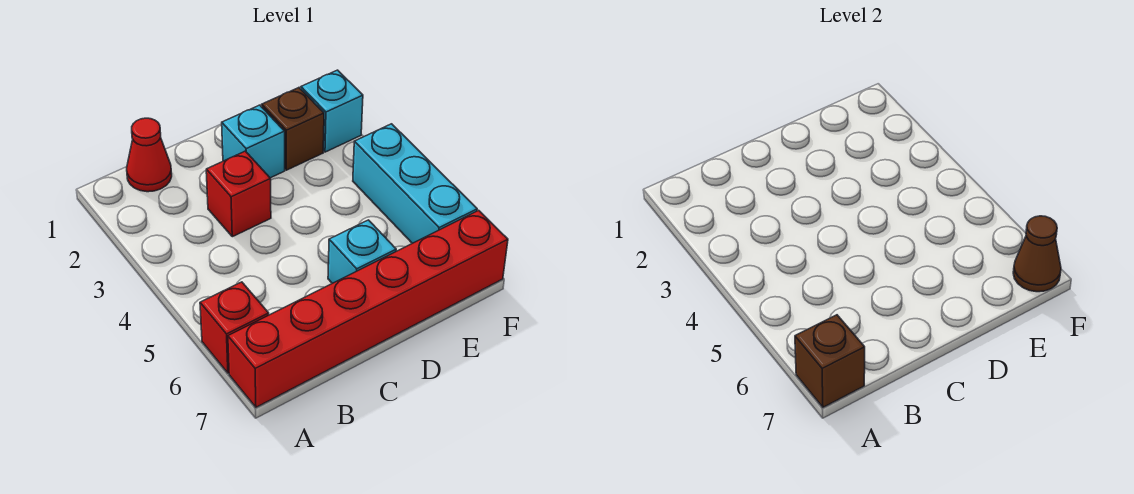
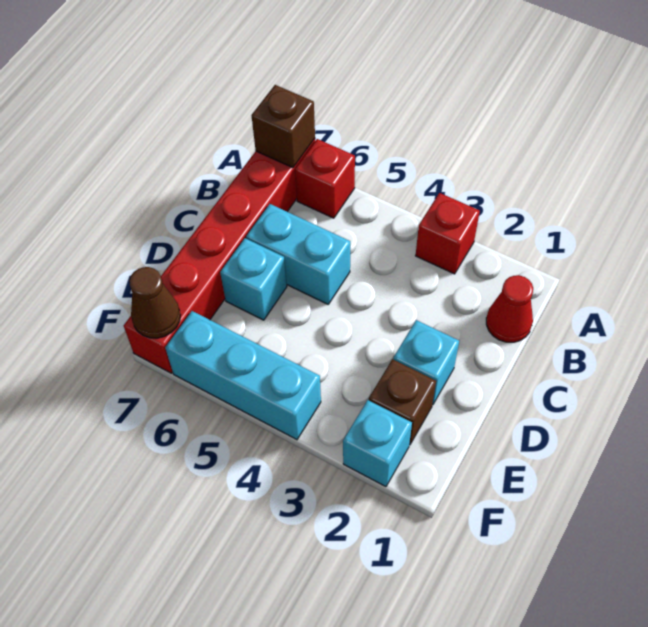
red 1x1 brick [206,151,271,237] -> red 1x1 brick moved to [416,193,480,274]
none -> cyan 1x2 brick [246,204,350,304]

